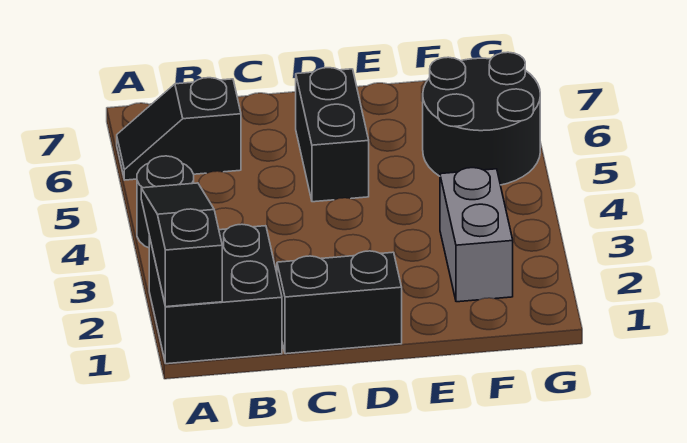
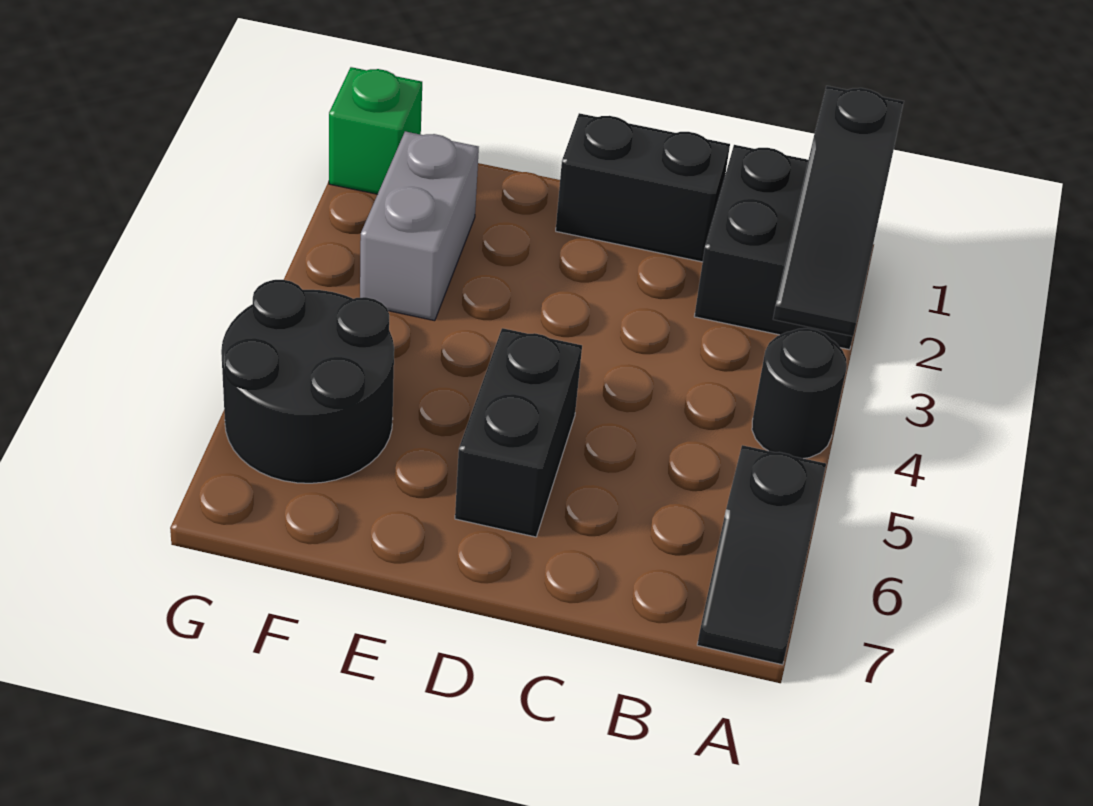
black 1x2 slope [117,78,241,180] -> black 1x2 slope turned to [697,445,826,665]
none -> green 1x1 brick [329,67,422,194]

